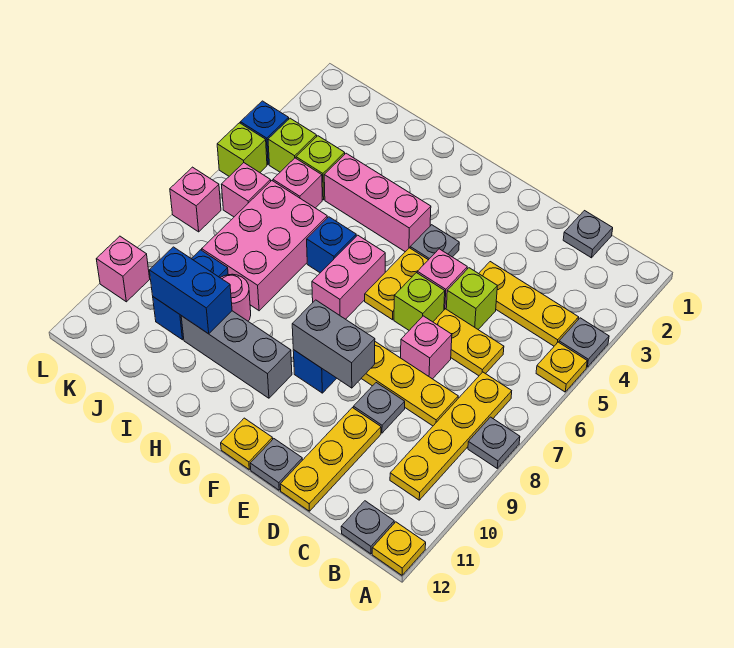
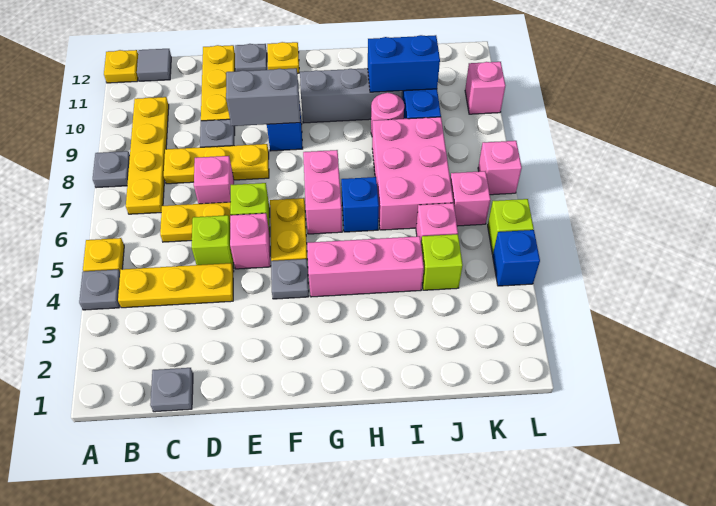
grey 1x1 plate [341,501,394,554] -> grey 1x1 tile [137,49,171,81]
lime 1x1 brick [268,118,317,172] -> none

